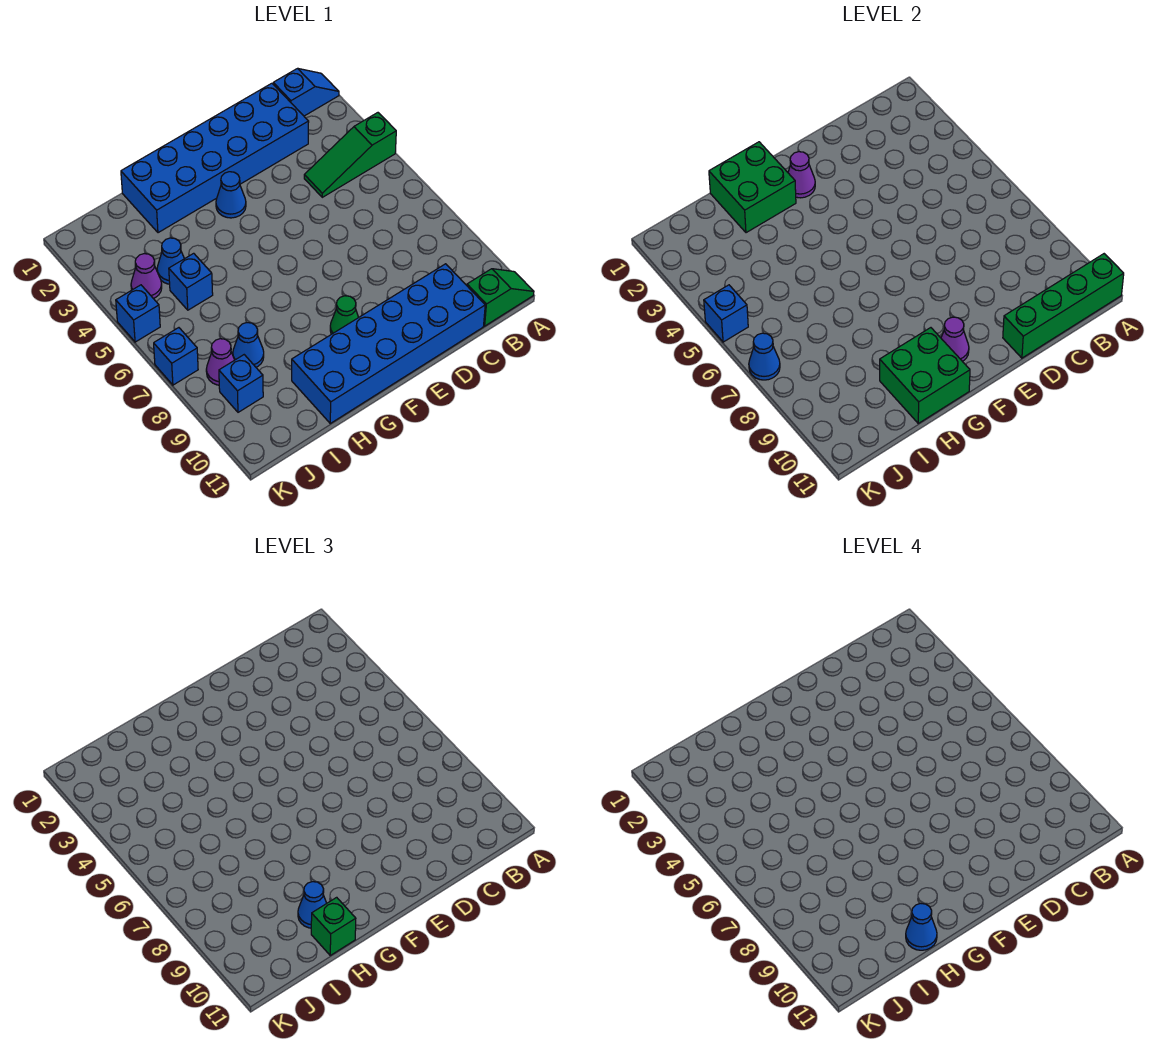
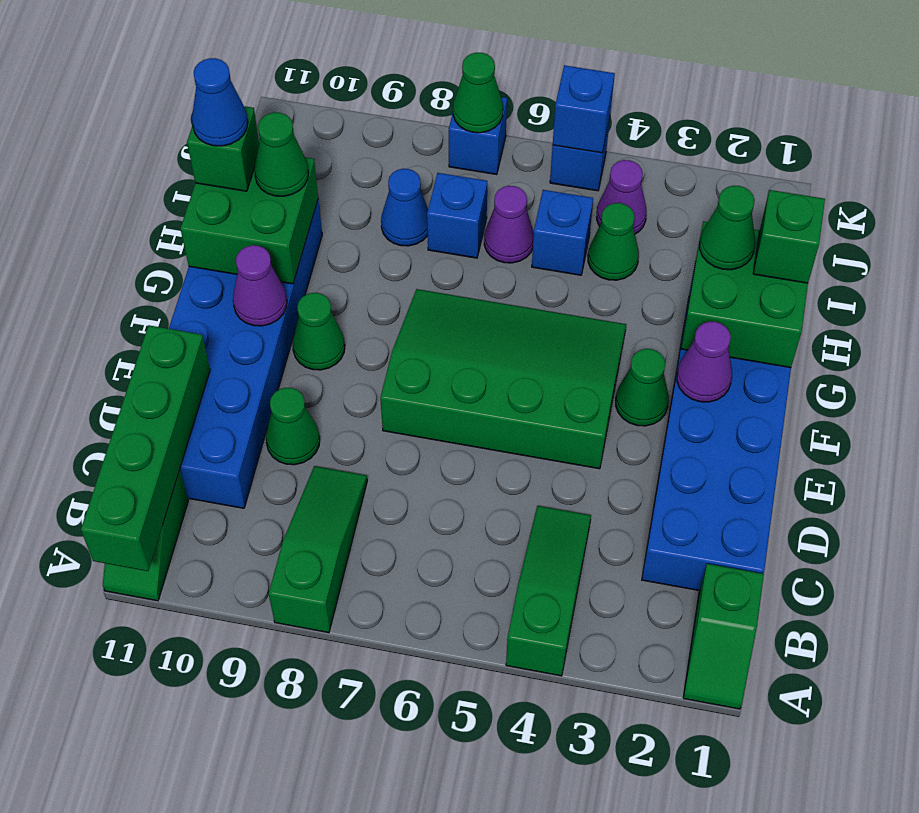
blue 1x2 slope [273,68,339,116] -> green 1x2 slope [683,564,764,709]
none -> green 1x3 slope [269,466,367,633]
none -> green 1x1 cone [266,388,320,465]
none -> green 3x4 slope [380,289,626,469]
blue 1x1 cone [216,172,246,218] -> green 1x1 cone [616,349,669,426]
none -> green 1x1 brick [753,190,825,283]
none -> green 1x1 cone [700,186,755,270]
blue 1x1 cone [298,882,327,928] -> green 1x1 cone [254,112,308,196]
blue 1x1 cone [157,238,184,284] -> green 1x1 cone [588,203,639,280]
purple 1x1 cone [206,339,234,385] -> purple 1x1 cone moved to [484,186,534,263]
blue 1x1 brick [219,355,263,412] -> blue 1x1 brick moved to [427,173,487,258]
blue 1x1 cone [749,333,780,380] -> green 1x1 cone [453,53,503,133]

